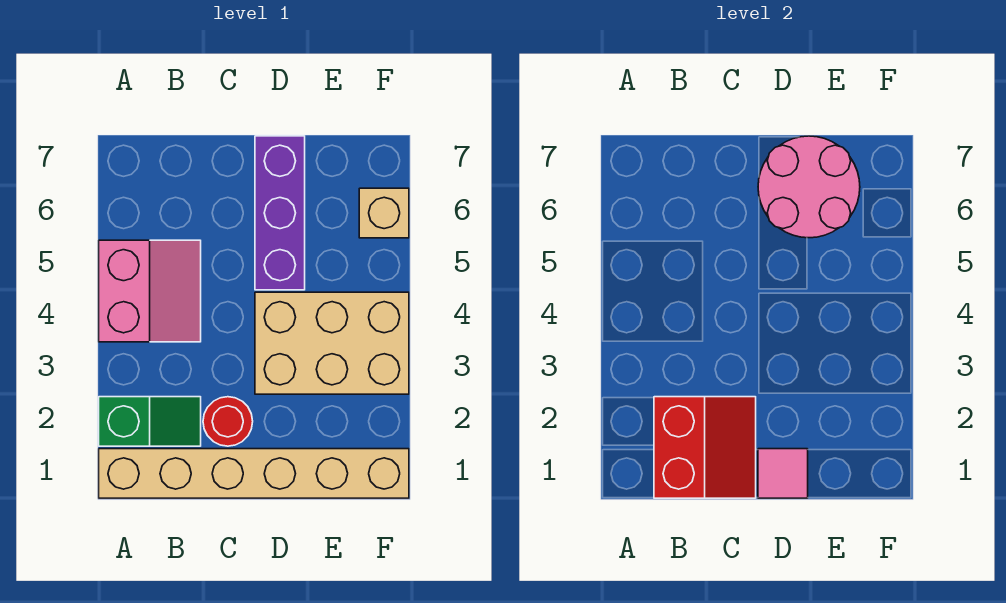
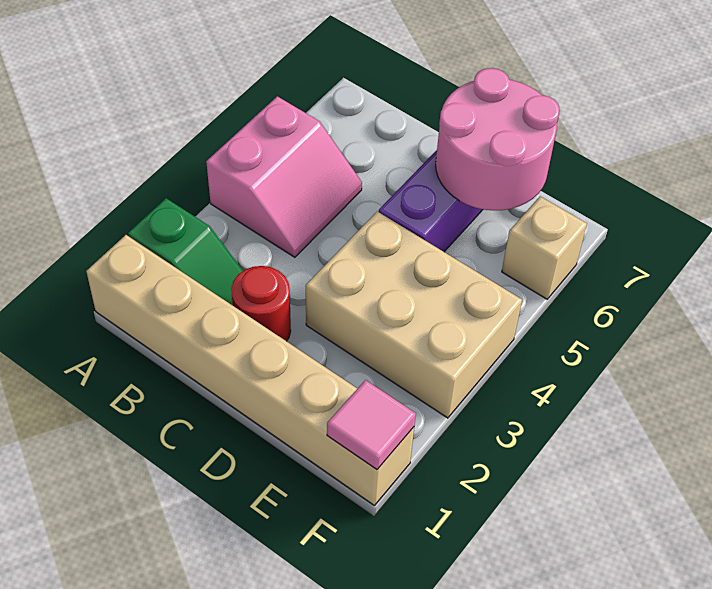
red 2x2 slope [654,397,756,498] -> none
pink 1x1 tile [758,449,808,498] -> pink 1x1 tile moved to [327,380,416,469]

